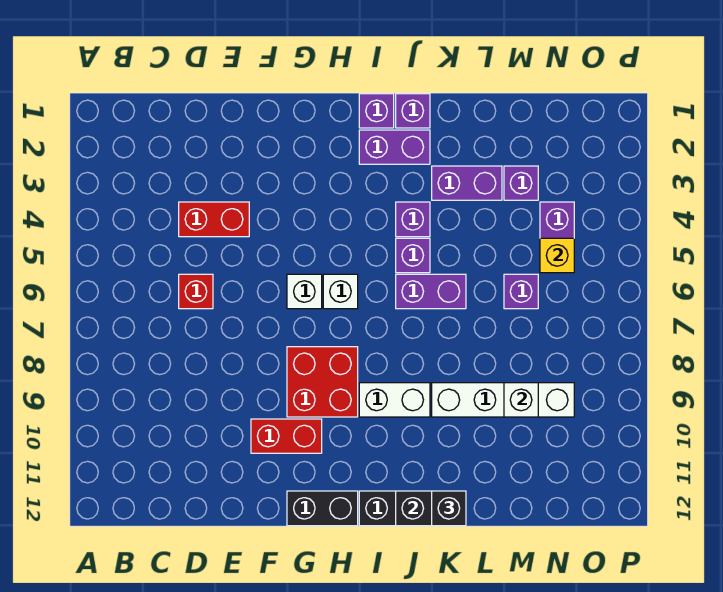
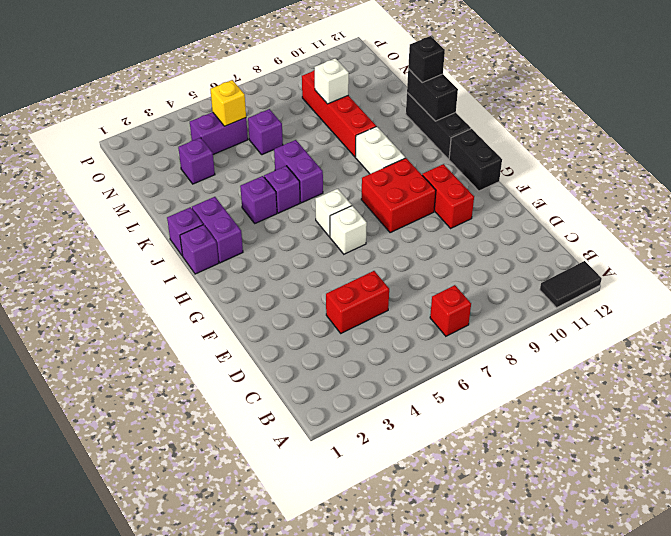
none -> black 1x2 tile [540,261,602,308]
red 1x2 brick [179,202,249,237] -> red 1x2 brick turned to [326,271,389,333]
red 1x1 brick [179,274,213,309] -> red 1x1 brick moved to [430,285,471,336]
purple 1x2 brick [432,166,502,200] -> none
white 1x4 brick [432,383,574,417] -> red 1x4 brick [302,70,376,157]

